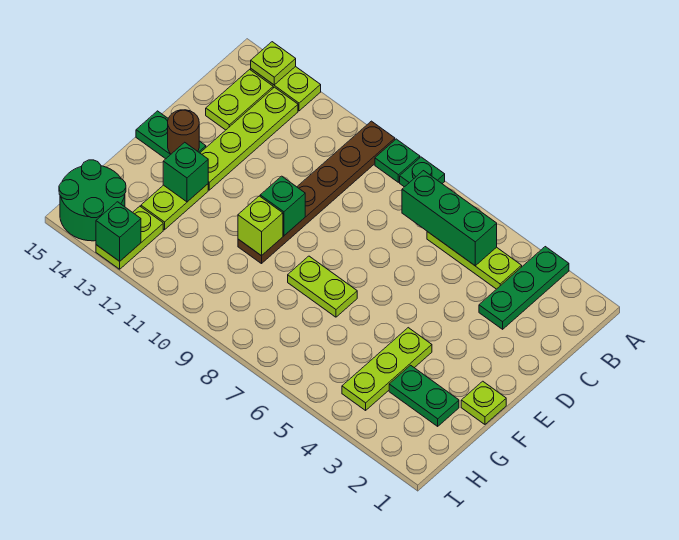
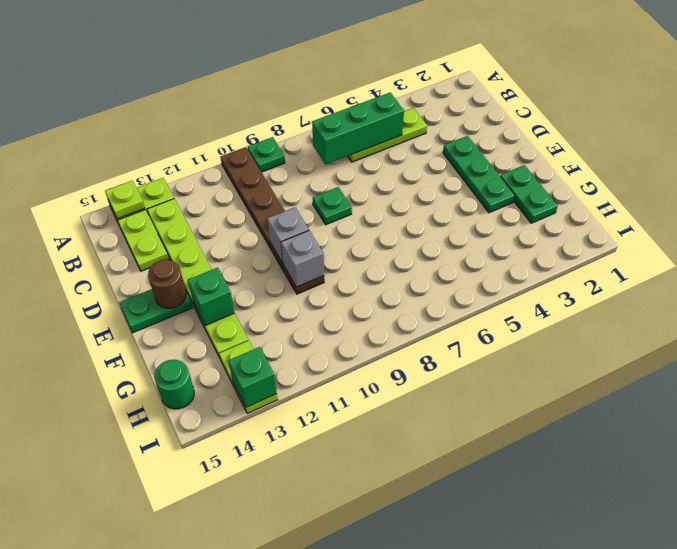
green 1x3 plate [479,247,569,329] -> green 1x3 plate moved to [443,136,515,213]
green 1x1 plate [400,157,445,187] -> green 1x1 plate moved to [313,187,352,225]
green 1x1 brick [260,176,305,236] -> grey 1x1 brick [267,207,309,263]
lime 1x1 plate [461,381,506,424] -> none
lime 1x3 plate [342,328,432,410] -> none
lime 1x2 plate [288,256,357,317] -> none
lime 1x1 brick [238,196,283,256] -> grey 1x1 brick [281,230,324,287]
green 1x2 plate [389,365,459,426] -> green 1x2 plate turned to [500,165,558,223]
green 2x2 round brick [59,160,126,241] -> green 1x1 round brick [154,360,194,409]

